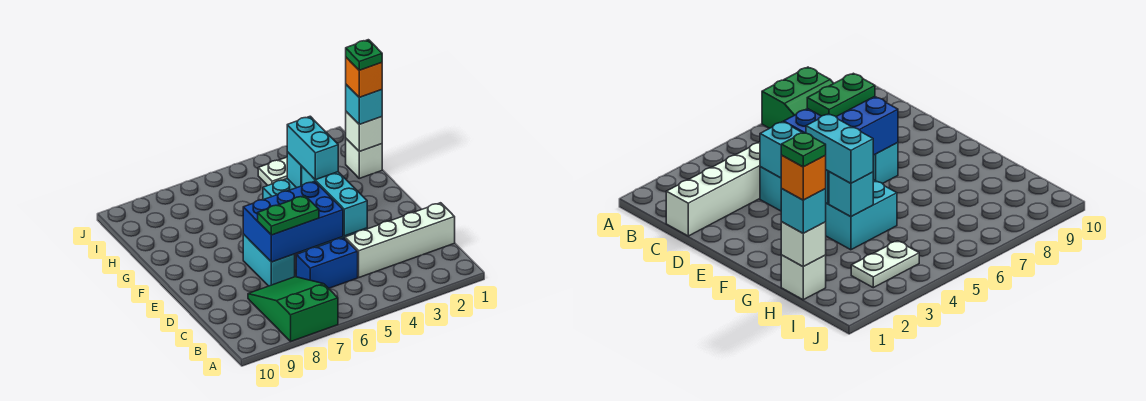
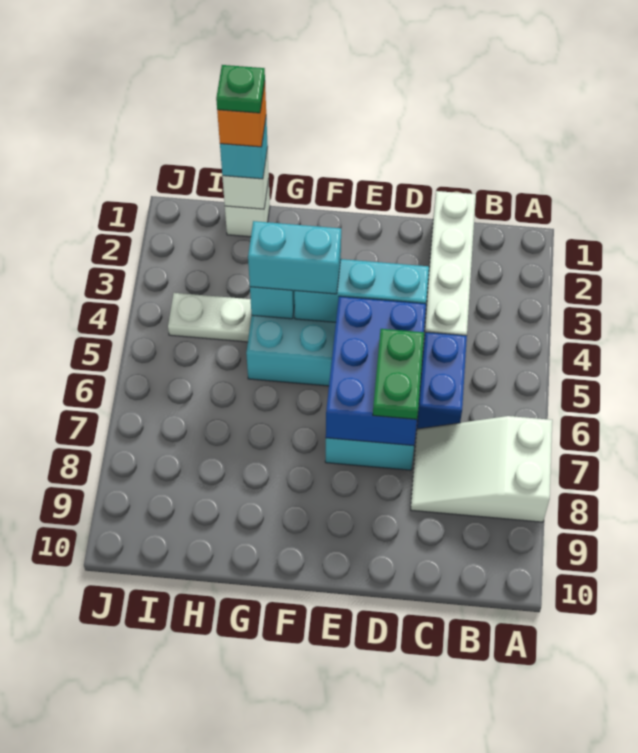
green 2x3 slope [248,277,338,341] -> white 2x3 slope [411,416,552,522]
white 1x2 plate [258,157,287,185] -> white 1x2 plate turned to [168,293,252,342]

